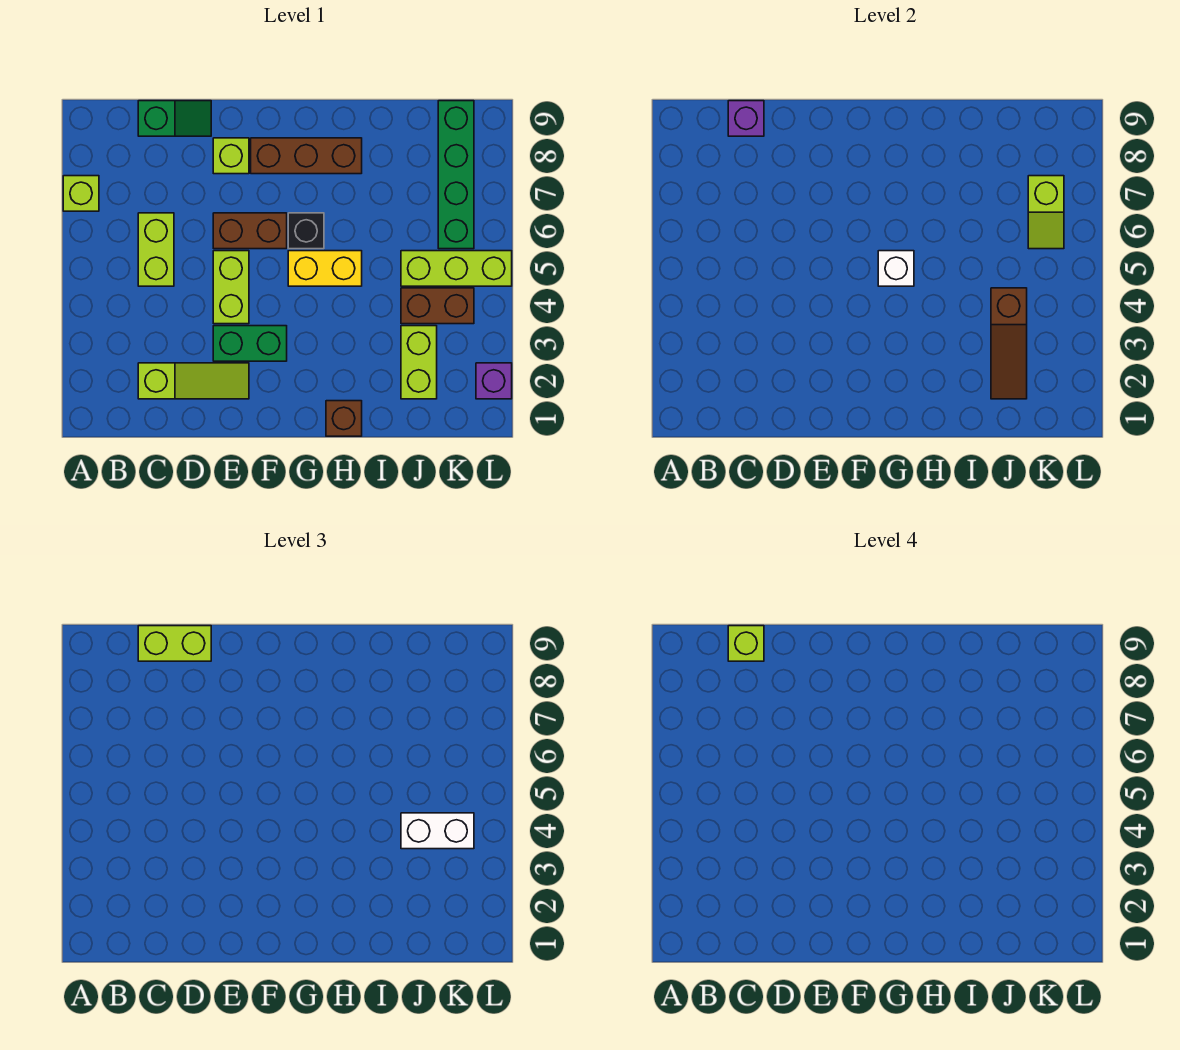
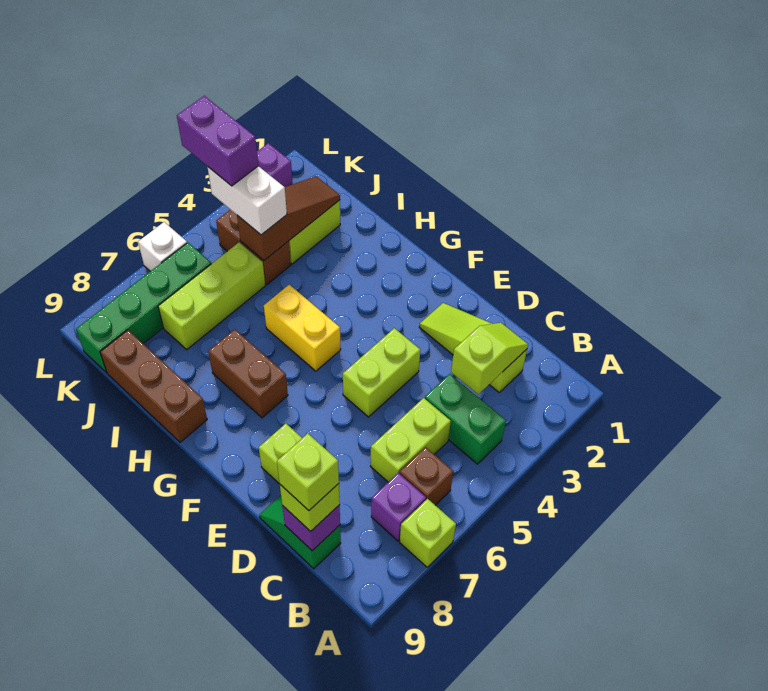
none -> purple 1x1 brick [371,473,426,541]
lime 1x2 brick [138,626,211,661] -> lime 1x1 brick [280,484,340,531]
green 1x2 brick [213,326,287,361] -> green 1x2 brick moved to [425,374,506,464]
brown 1x2 brick [213,213,287,249] -> brown 1x2 brick moved to [208,329,288,418]
brown 1x3 brick [251,138,362,174] -> brown 1x3 brick moved to [100,330,207,442]
white 1x1 brick [878,251,914,286] -> white 1x1 brick moved to [138,222,187,271]
black 1x1 brick [288,213,324,249] -> none
brown 1x1 brick [326,401,362,436] -> brown 1x1 brick moved to [399,447,453,505]
lime 1x3 brick [401,251,512,286] -> lime 1x3 brick turned to [158,242,265,350]
none -> purple 1x2 brick [177,96,258,186]
lime 1x2 slope [1028,176,1064,249] -> lime 1x2 slope moved to [451,323,528,394]

